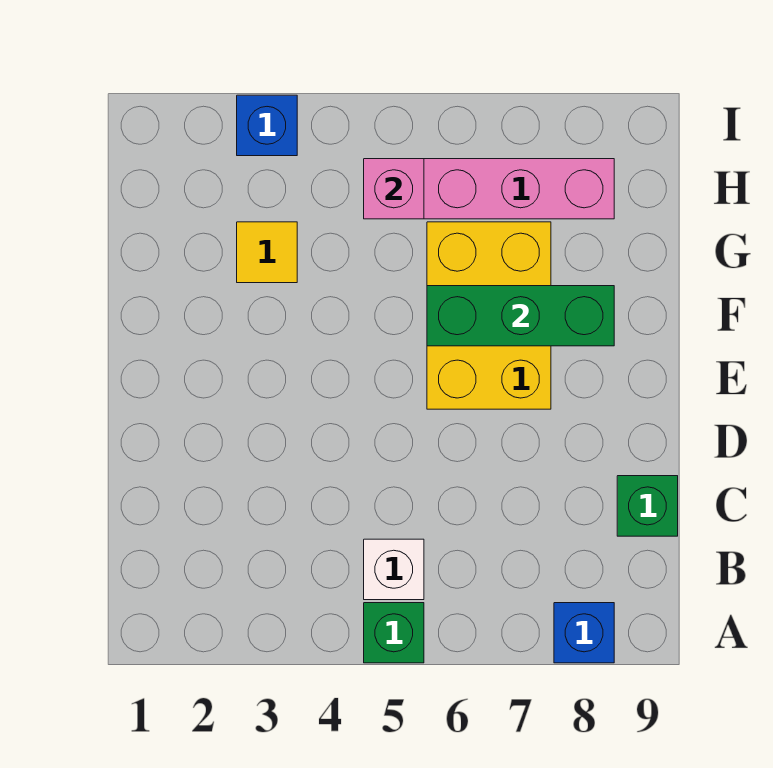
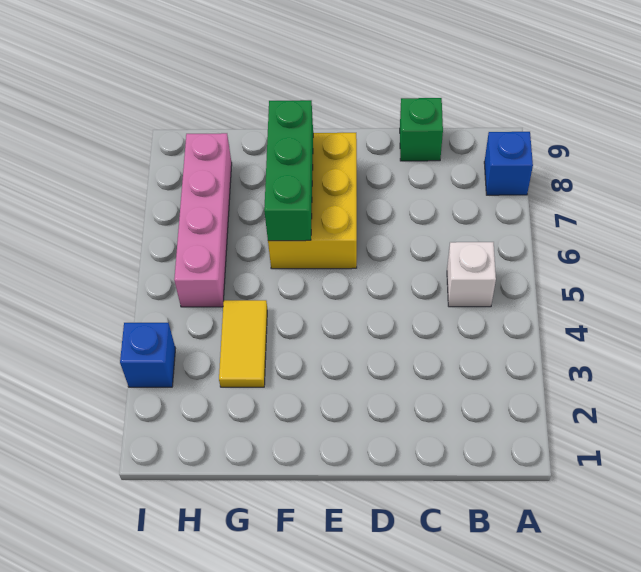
green 1x1 brick [364,603,424,663] -> none
yellow 2x3 brick [427,222,551,409] -> yellow 2x3 brick turned to [268,133,357,269]
yellow 1x1 tile [237,222,297,283] -> yellow 1x2 tile [219,300,267,387]
pink 1x1 brick [364,159,424,219] -> none

